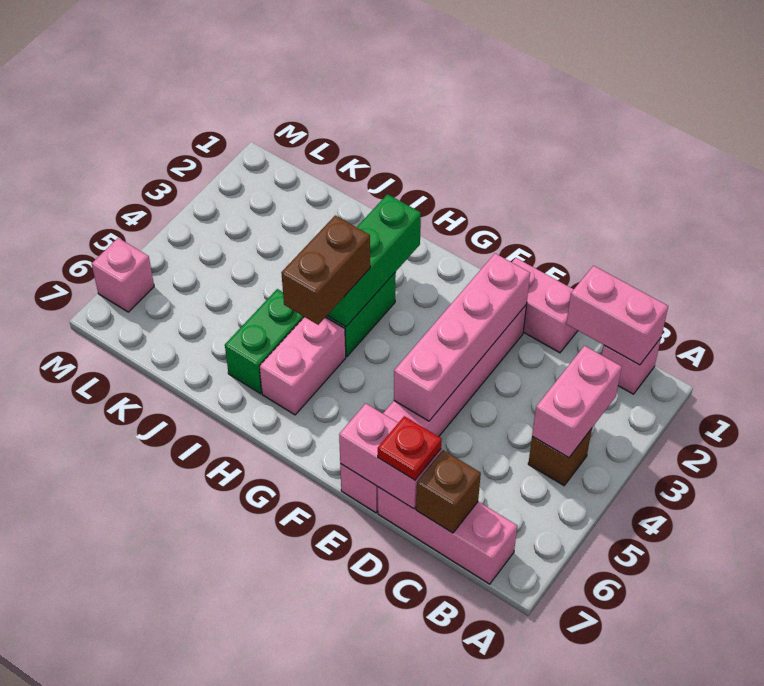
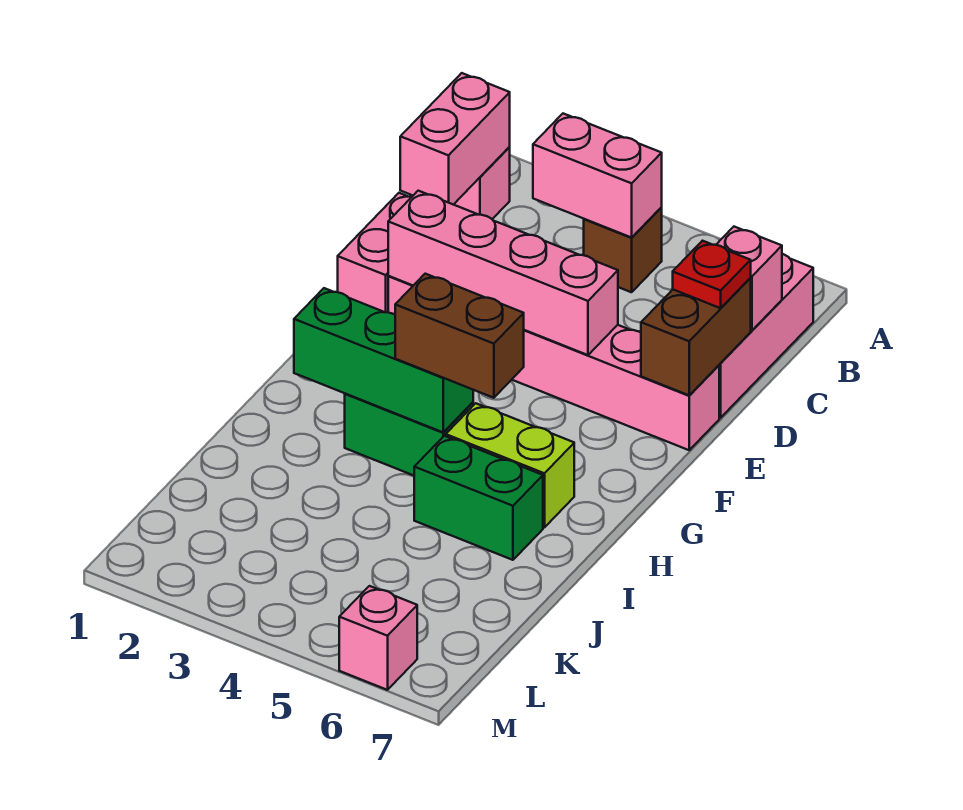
brown 1x1 brick [416,450,481,533] -> pink 1x1 brick [716,227,782,330]
pink 1x2 brick [339,403,441,509] -> brown 1x2 brick [641,278,751,395]
pink 1x2 brick [259,317,346,415] -> lime 1x2 brick [446,403,574,528]

